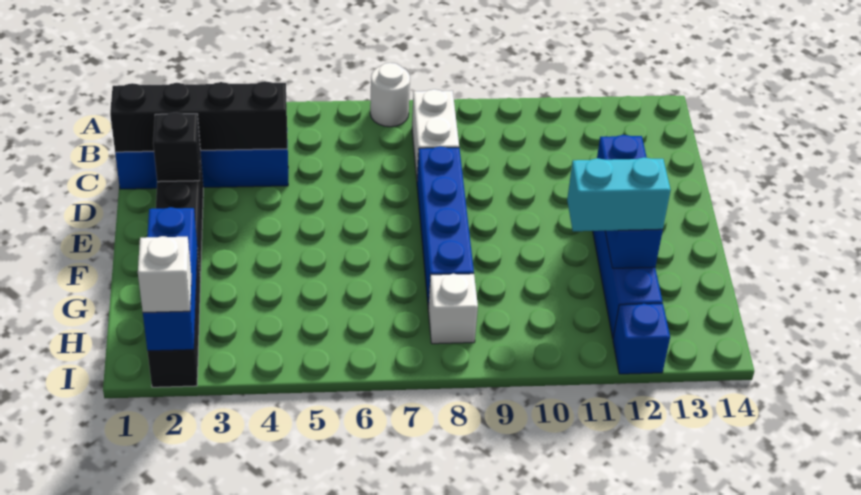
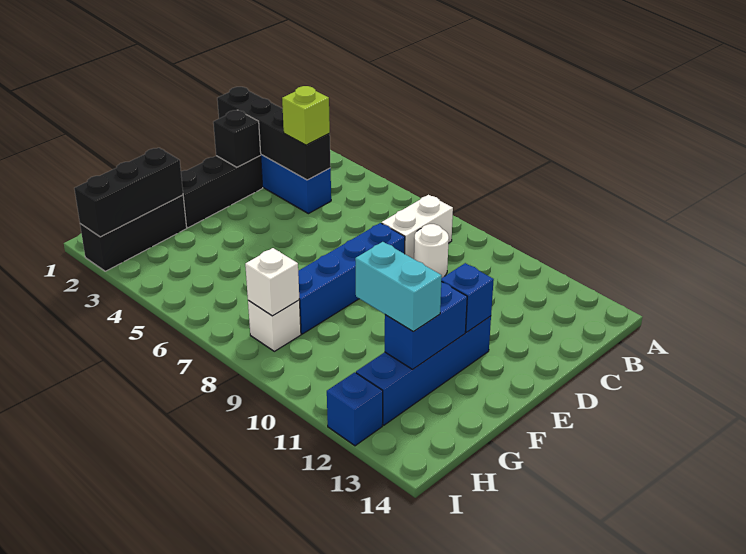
white 1x1 round brick [370,63,410,127] -> white 1x1 round brick moved to [414,224,449,278]
none -> lime 1x1 brick [282,86,330,145]
blue 1x3 brick [143,207,197,351] -> black 1x3 brick [74,148,183,237]
white 1x1 brick [138,236,191,312] -> white 1x1 brick moved to [245,248,299,316]

